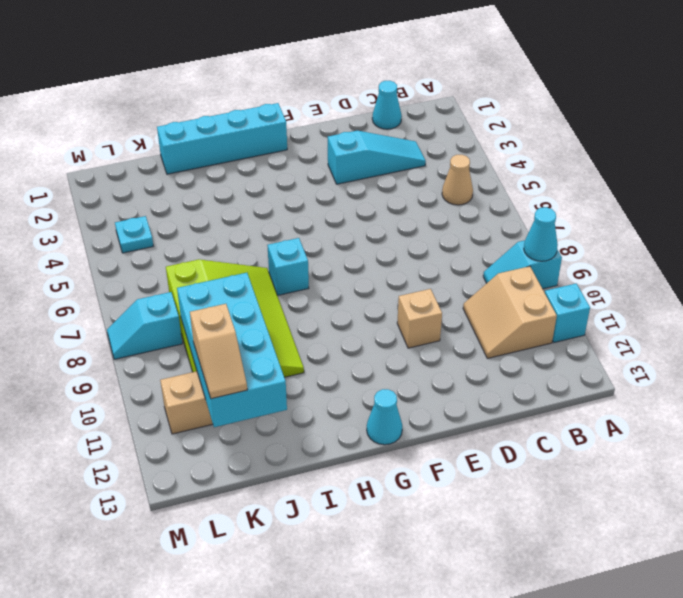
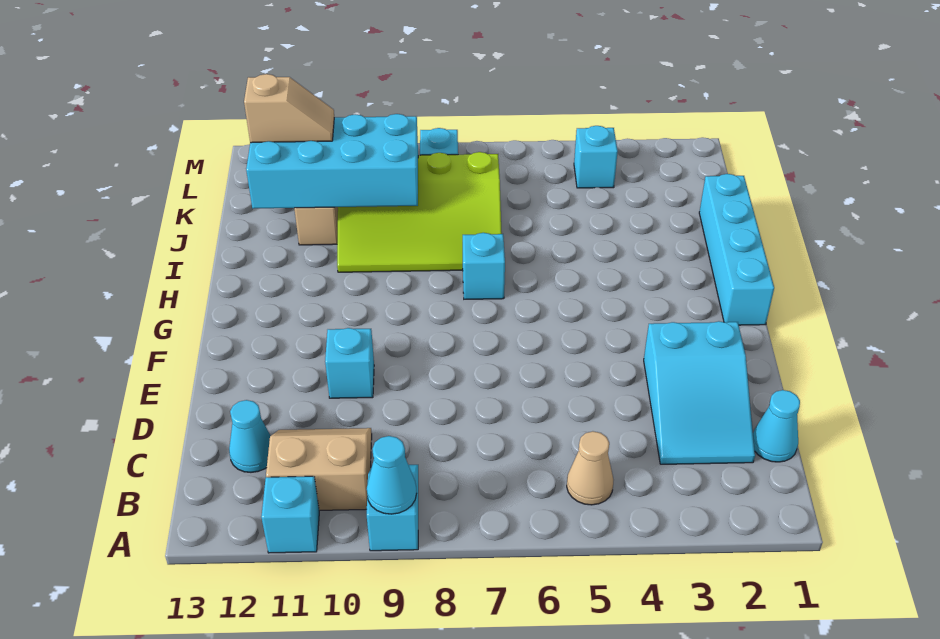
cyan 1x3 slope [328,131,426,184] -> cyan 2x3 slope [644,321,755,464]
tan 1x1 brick [397,289,442,348] -> cyan 1x1 brick [325,328,374,398]
cyan 1x1 cone [367,389,402,445] -> cyan 1x1 cone moved to [229,400,270,472]
tan 1x2 slope [190,304,247,399] -> tan 1x2 slope turned to [244,74,334,143]
cyan 1x1 plate [115,216,153,253] -> cyan 1x1 brick [574,126,618,188]

